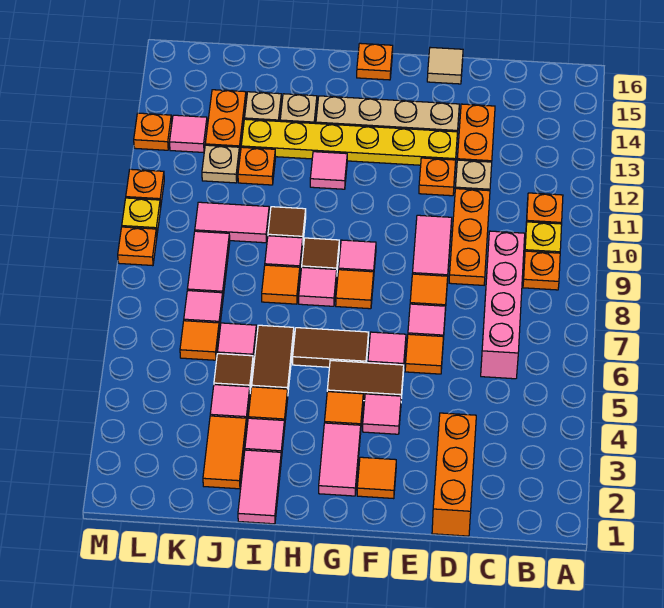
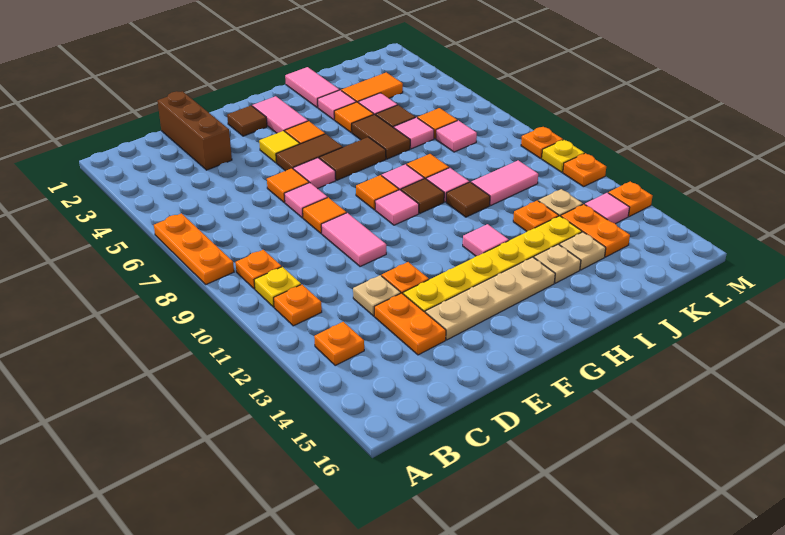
pink 1x4 brick [481,231,525,379] -> none
orange 1x3 brick [432,413,476,536] -> brown 1x3 brick [158,91,232,170]
orange 1x3 plate [449,189,490,285] -> orange 1x3 plate moved to [154,213,234,284]
tan 1x1 tile [427,47,463,84] -> none
orange 1x1 tile [357,457,396,499] -> brown 1x1 tile [227,106,267,136]
pink 1x1 tile [363,394,401,434] -> yellow 1x1 tile [259,131,300,163]
orange 1x1 plate [357,43,393,80] -> orange 1x1 plate moved to [314,322,364,365]
orange 1x2 tile [203,416,247,489] -> orange 1x2 tile turned to [341,72,403,102]
pink 1x2 tile [187,231,230,296] -> none

